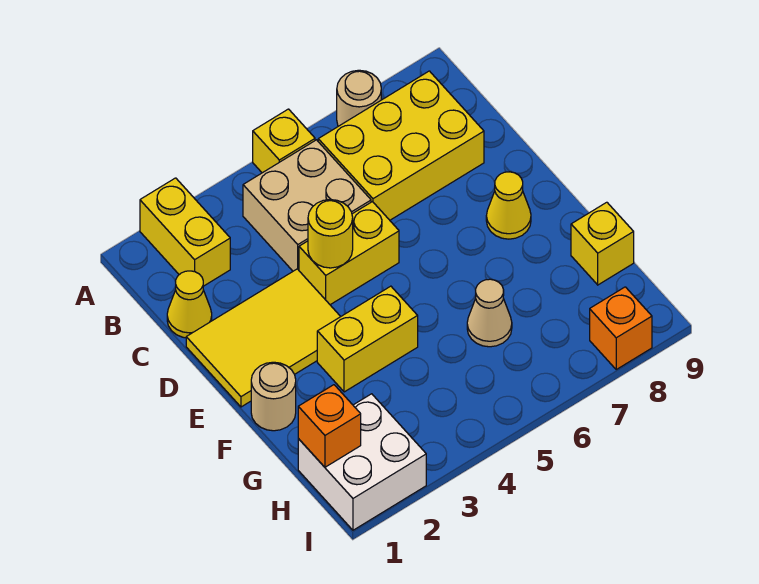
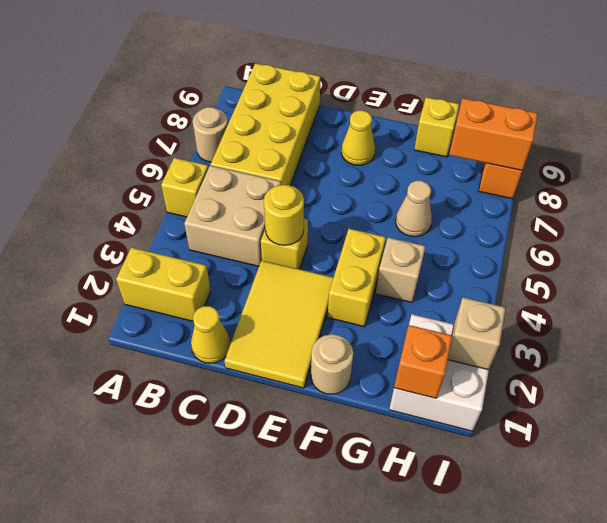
yellow 2x3 brick [318,71,484,220] -> yellow 2x4 brick [210,63,321,185]
yellow 1x2 brick [299,202,399,305] -> yellow 1x1 brick [261,219,308,269]
none -> tan 1x1 brick [376,238,425,302]
none -> orange 1x2 brick [449,98,538,171]
none -> tan 1x1 brick [448,298,506,370]

